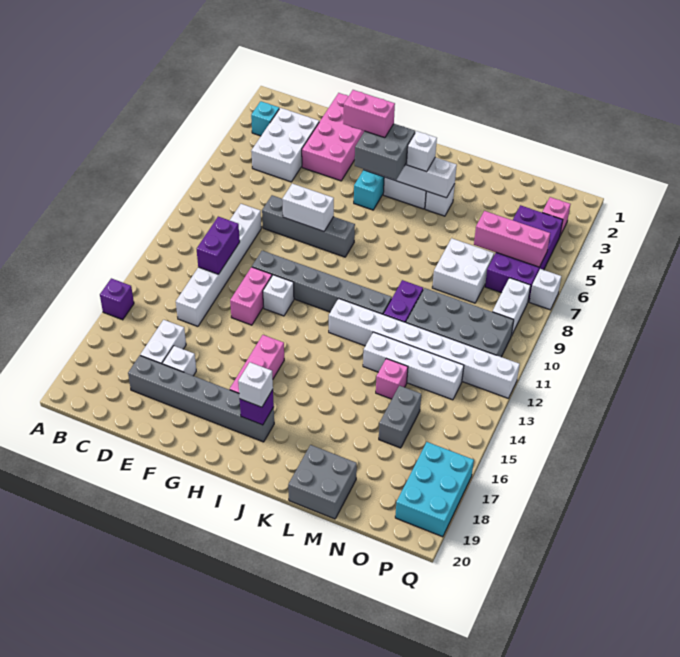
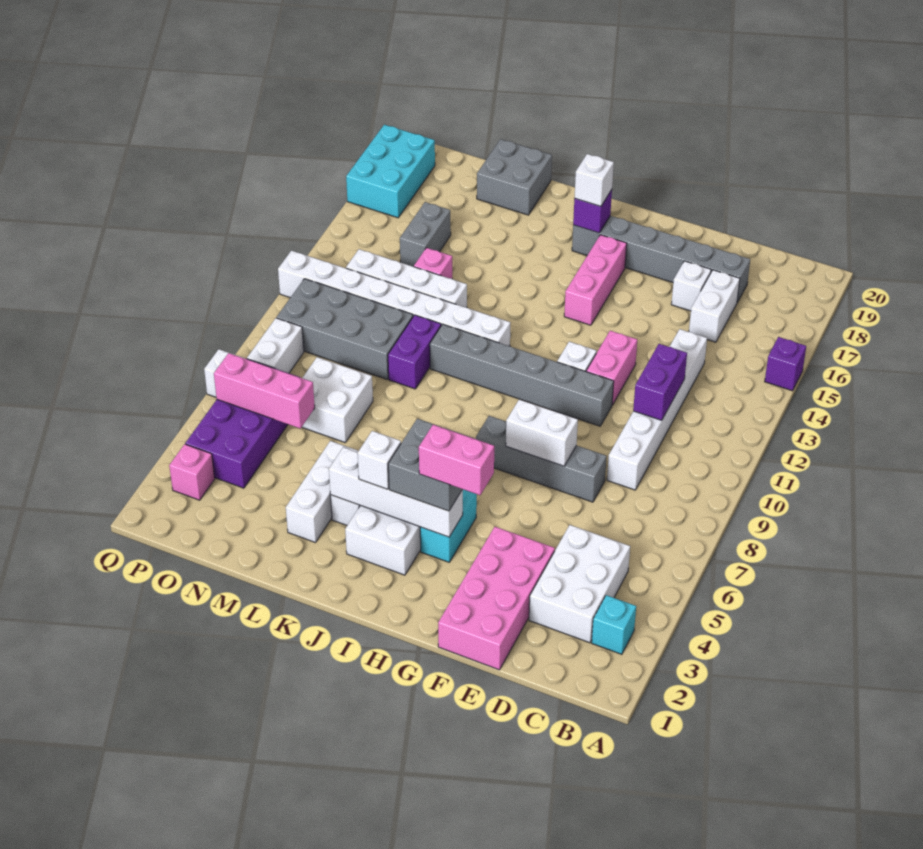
none -> white 1x3 brick [286,441,358,543]

